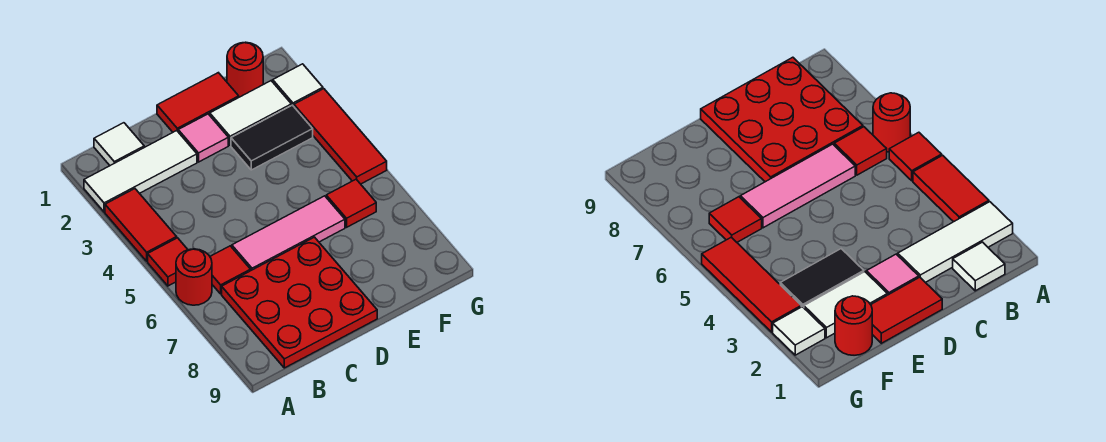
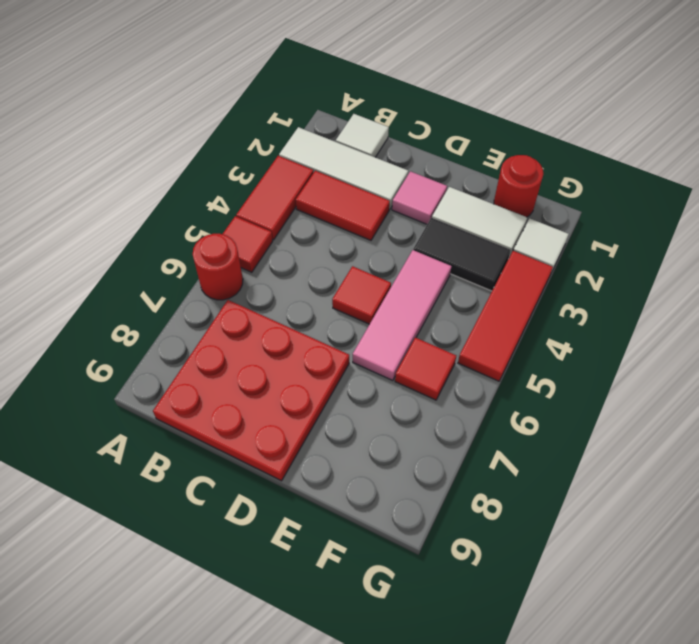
red 1x1 tile [210,246,251,294] -> red 1x1 tile moved to [332,266,391,324]
pink 1x3 tile [232,196,345,270] -> pink 1x3 tile turned to [353,250,452,381]
red 1x2 tile [157,73,239,132] -> red 1x2 tile moved to [296,171,390,240]

